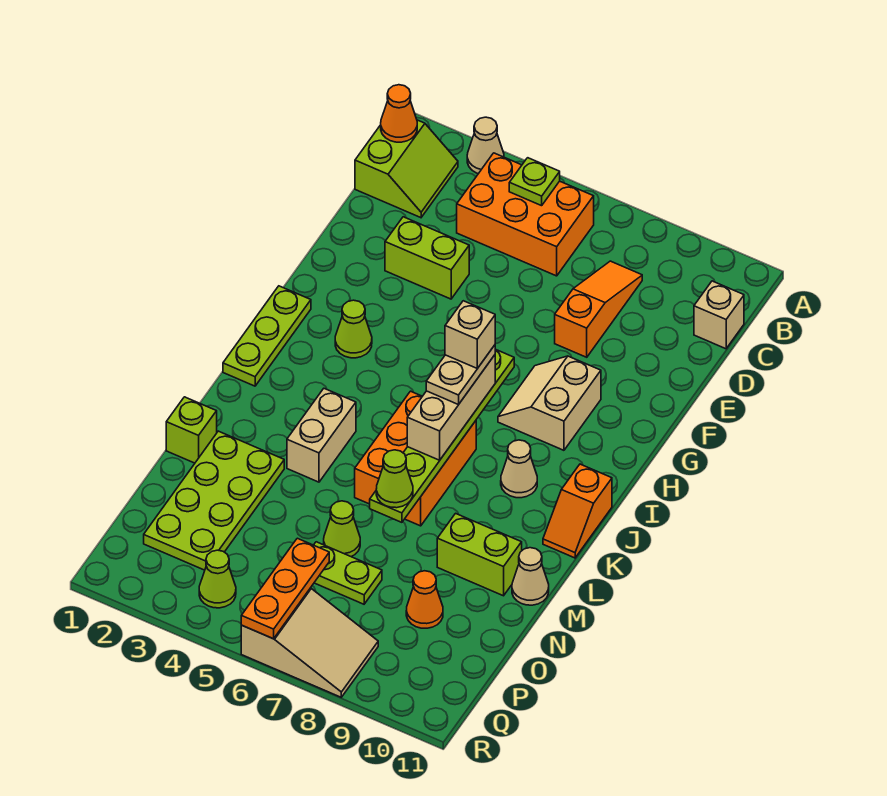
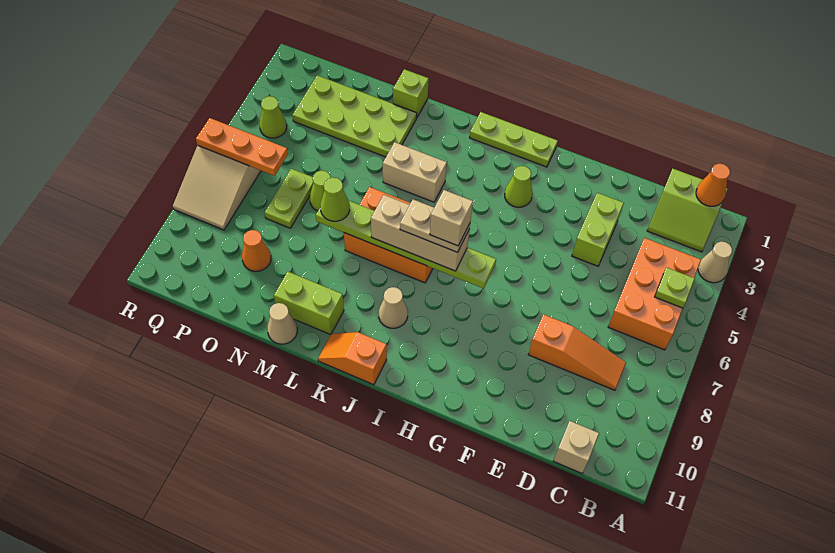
tan 2x2 slope [498,356,601,450] -> none
lime 1x2 brick [437,513,522,596] -> lime 1x2 brick turned to [274,272,344,335]

